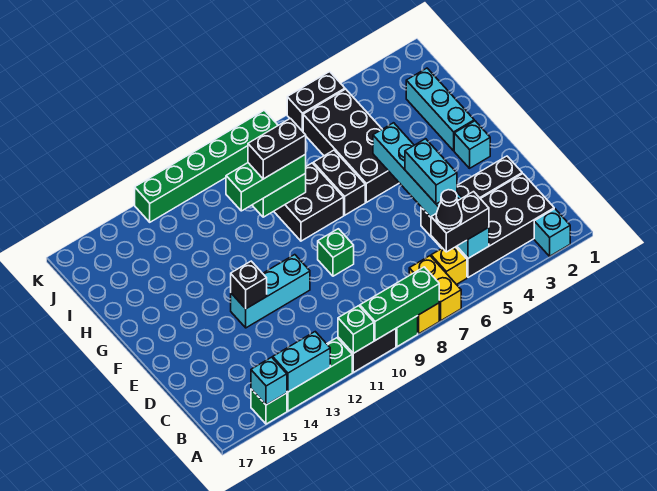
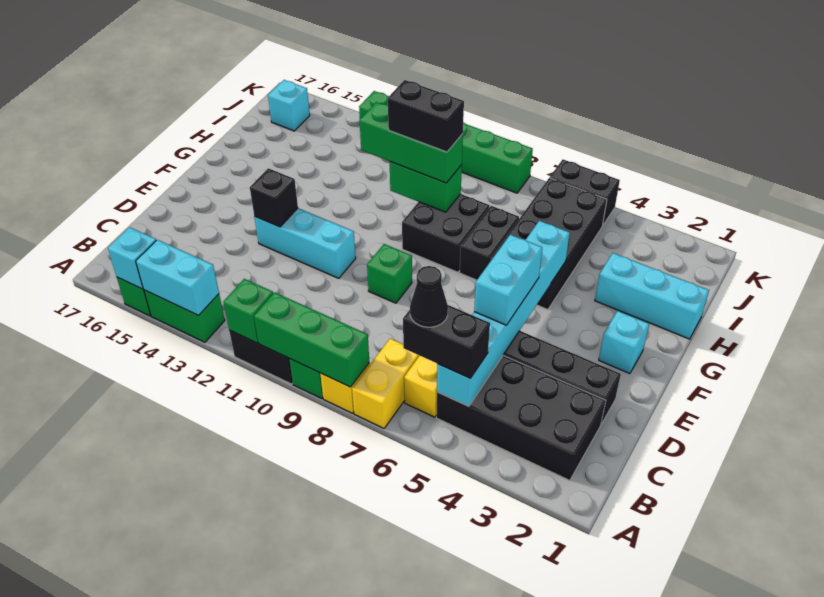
cyan 1x1 brick [534,209,570,256] -> cyan 1x1 brick moved to [268,80,310,131]
green 1x3 brick [287,338,352,411] -> green 1x2 brick [144,290,225,342]
cyan 1x3 brick [406,68,474,151] -> cyan 1x3 brick turned to [595,253,709,339]

